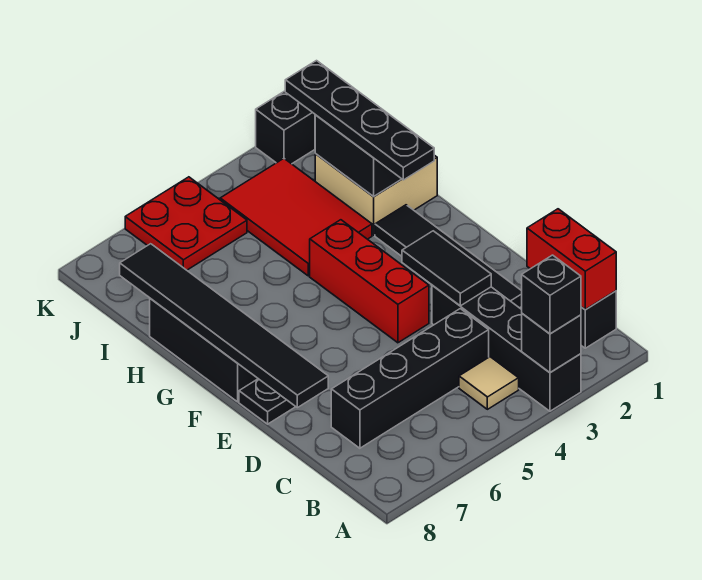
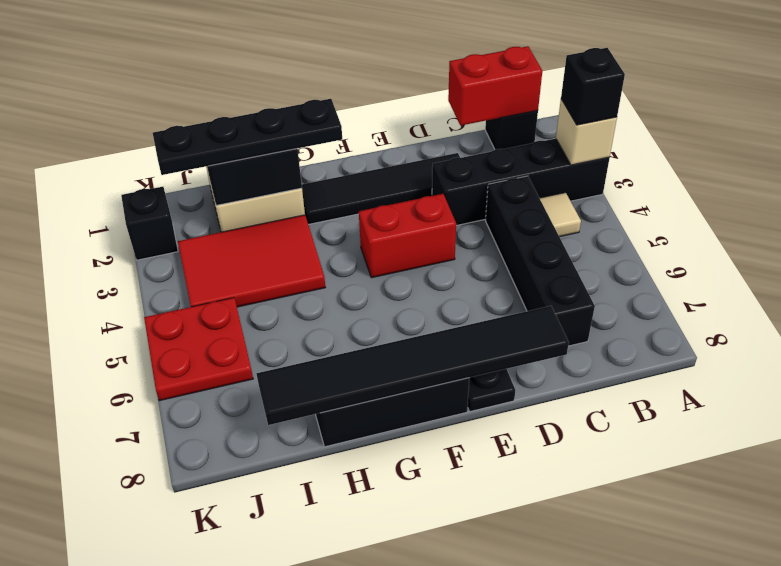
black 1x1 brick [522,314,581,373] -> tan 1x1 brick [556,99,617,165]
black 1x2 tile [402,231,491,306] -> none
red 1x3 brick [310,220,429,343] -> red 1x2 brick [359,194,456,278]

